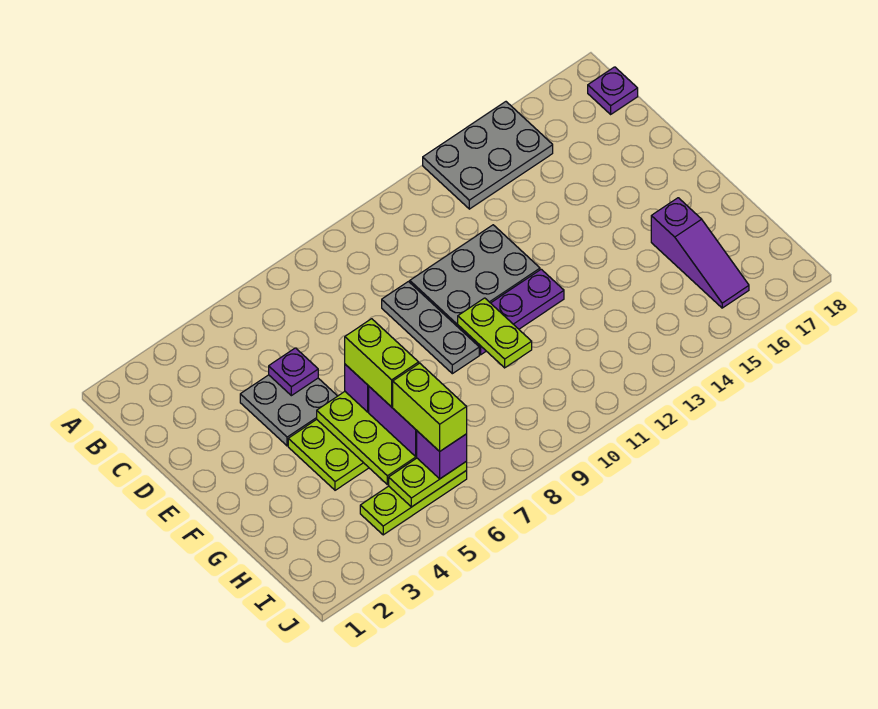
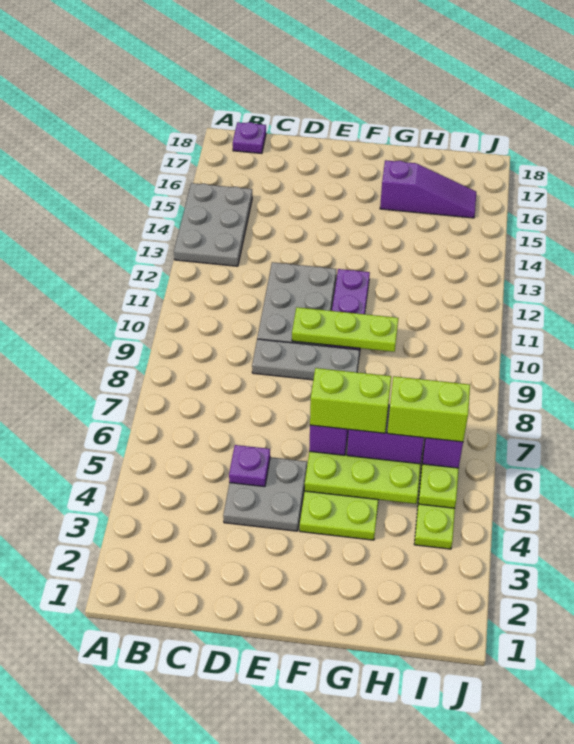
lime 1x2 plate [458,298,532,368] -> lime 1x3 plate [292,307,398,352]

